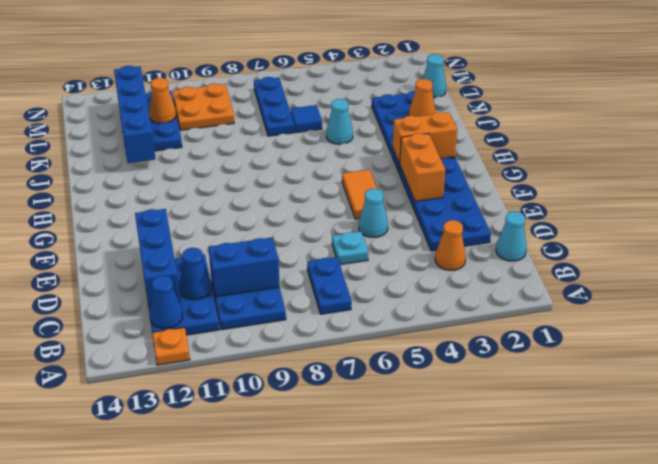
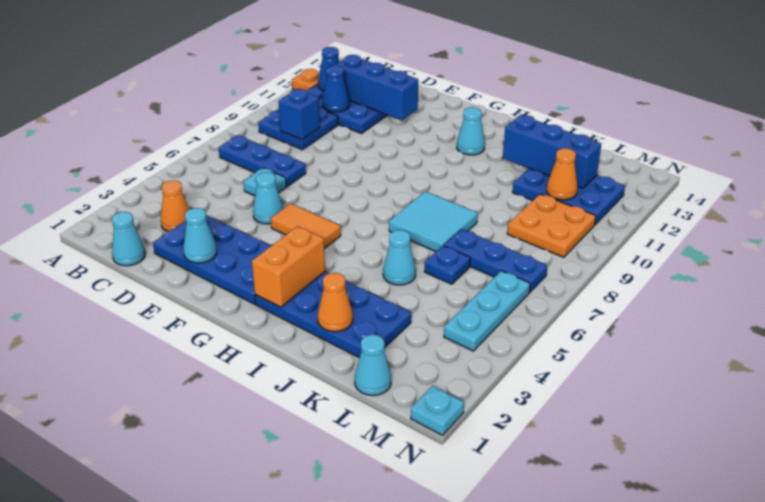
blue 1x2 plate [307,257,352,314] -> blue 1x3 plate [219,135,306,187]
blue 1x2 brick [208,237,280,297] -> blue 1x1 brick [278,89,320,140]
none -> cyan 1x1 cone [183,208,217,263]
orange 1x2 brick [400,133,445,202] -> none
none -> cyan 1x1 cone [457,107,485,155]
none -> cyan 2x2 tile [389,191,478,252]
blue 1x4 brick [114,66,155,163] -> blue 1x3 brick [503,115,601,188]
blue 1x1 tile [291,105,322,133] -> blue 1x1 plate [424,246,470,284]
none -> cyan 1x3 plate [444,271,530,351]
none -> cyan 1x1 plate [411,386,464,435]

